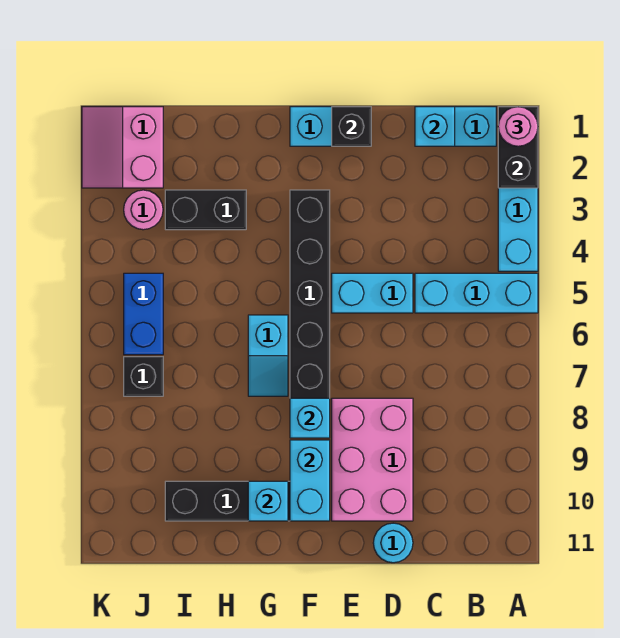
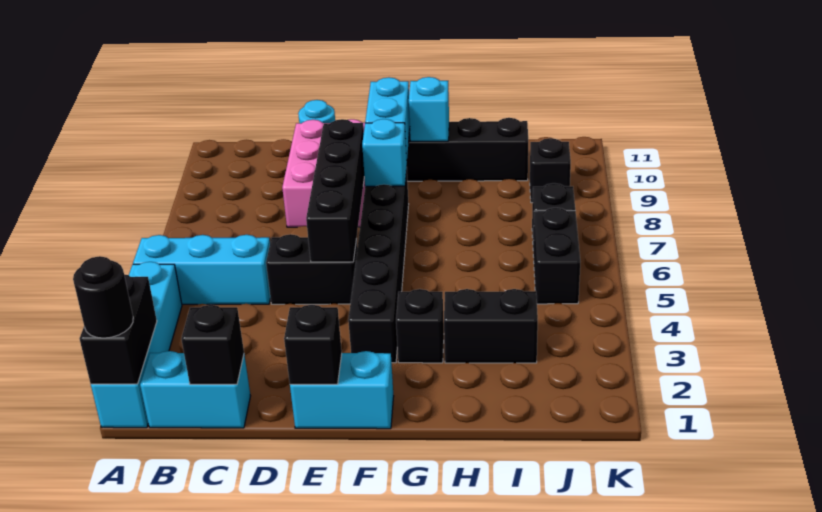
pink 1x1 round brick [498,107,538,146] -> black 1x1 round brick [73,256,133,338]
cyan 1x1 brick [415,107,455,146] -> black 1x1 brick [181,305,244,384]
cyan 1x2 brick [332,273,413,313] -> black 1x2 brick [266,234,358,304]
none -> black 1x4 brick [306,119,364,262]
none -> black 1x1 brick [396,289,444,363]
cyan 1x2 slope [248,315,288,396] -> none
pink 2x2 slope [82,107,163,188] -> none
pink 1x1 round brick [124,190,163,230] -> none
blue 1x2 brick [124,273,163,355] -> black 1x2 brick [533,208,580,304]
none -> black 1x1 brick [530,138,571,203]

